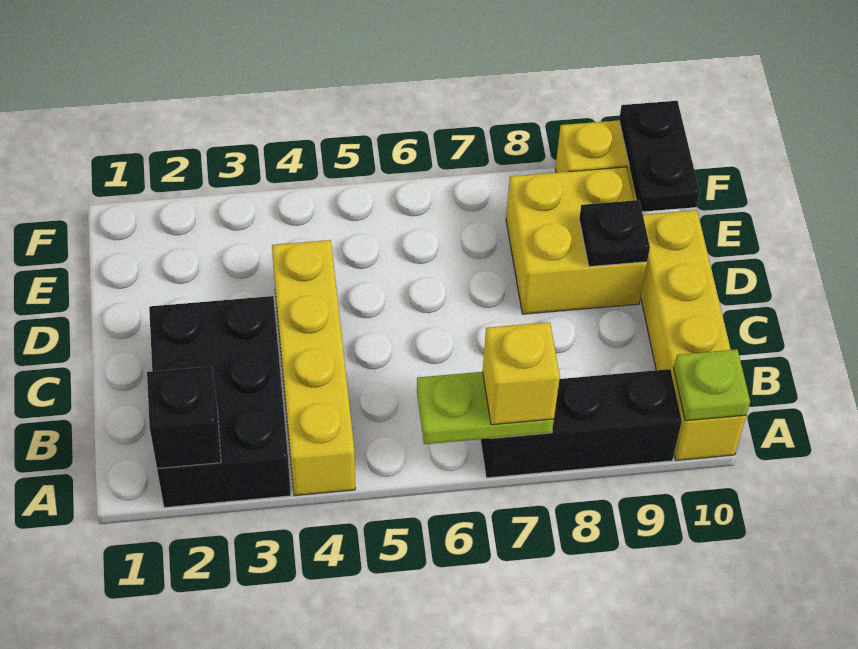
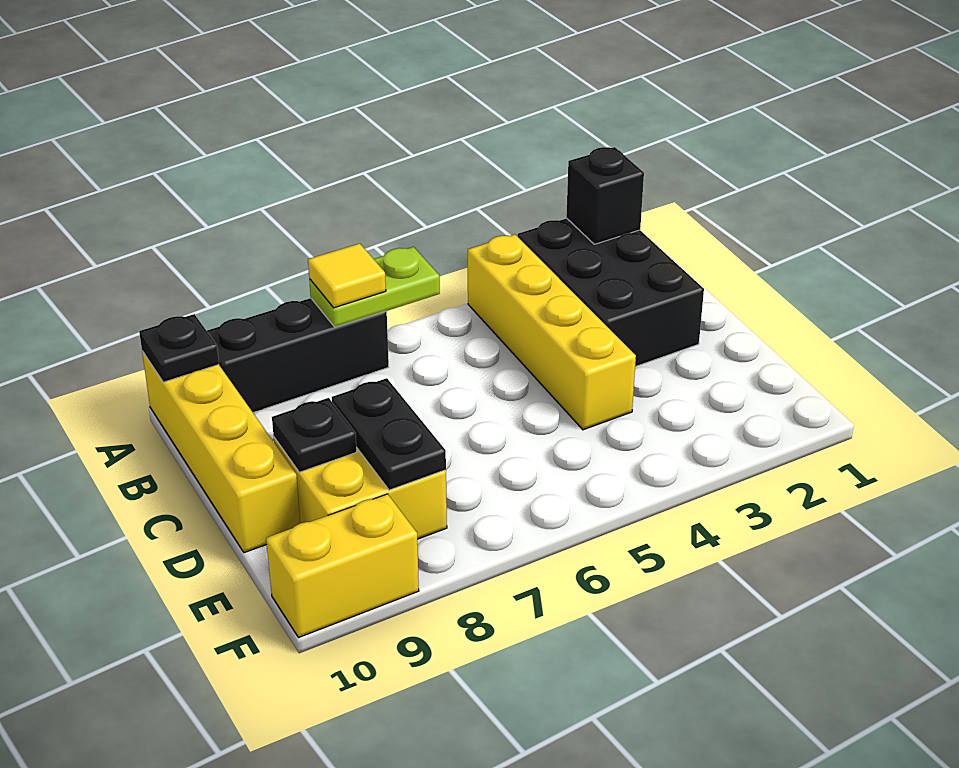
yellow 1x1 brick [483,322,560,425] -> yellow 1x1 tile [308,243,386,308]
lime 1x1 plate [674,349,750,421] -> black 1x1 plate [139,314,219,382]
black 1x2 plate [619,101,700,212] -> black 1x2 plate moved to [332,378,446,490]

